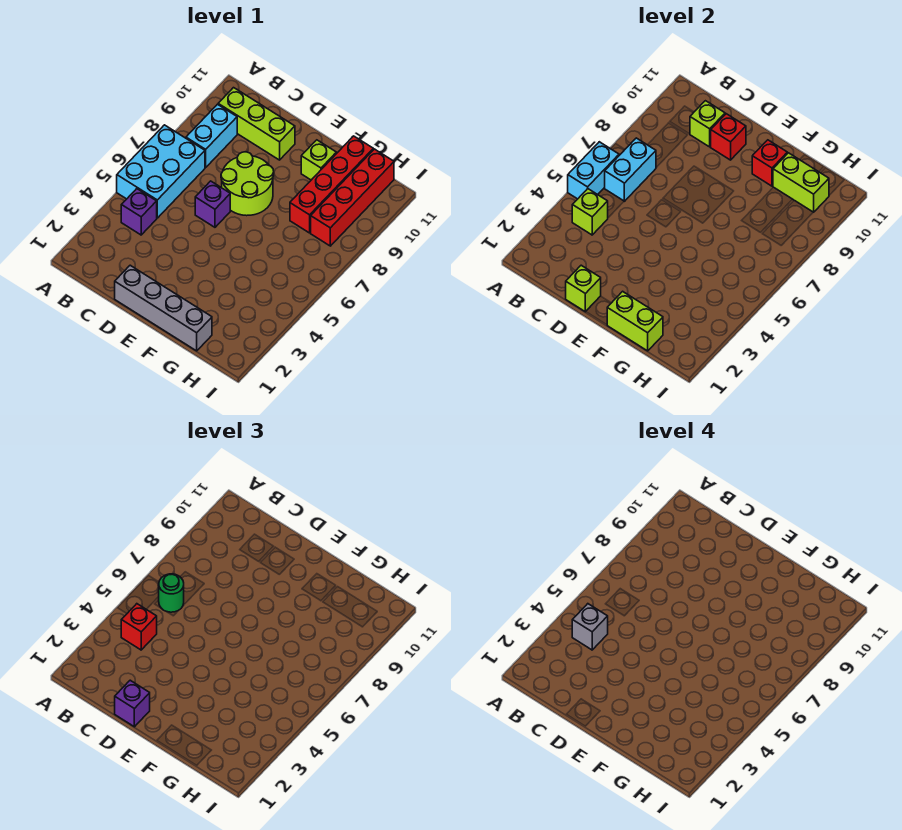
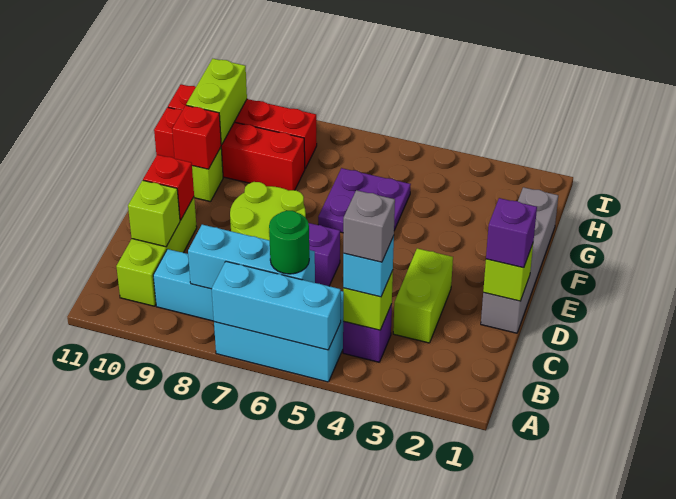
cyan 1x2 brick [568,142,619,199] -> cyan 1x3 brick [212,261,341,350]
red 1x1 brick [121,604,157,650] -> cyan 1x1 brick [343,236,394,297]
cyan 1x2 brick [605,138,656,201] -> cyan 1x3 brick [188,225,315,289]
lime 1x2 brick [607,291,663,351] -> lime 1x2 brick moved to [393,248,453,343]
none -> purple 2x2 plate [318,168,411,233]

